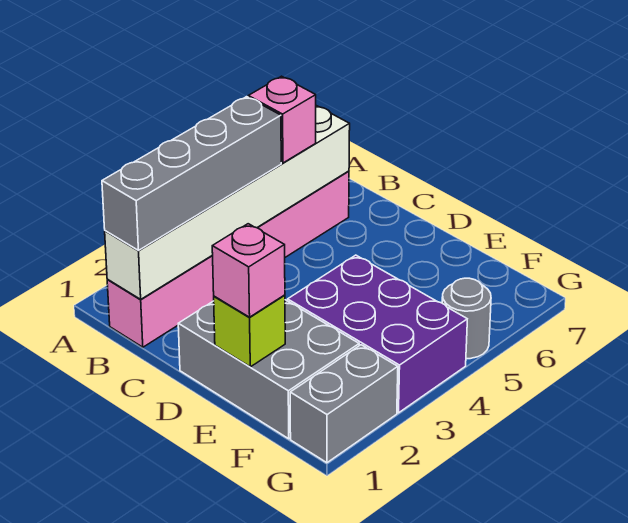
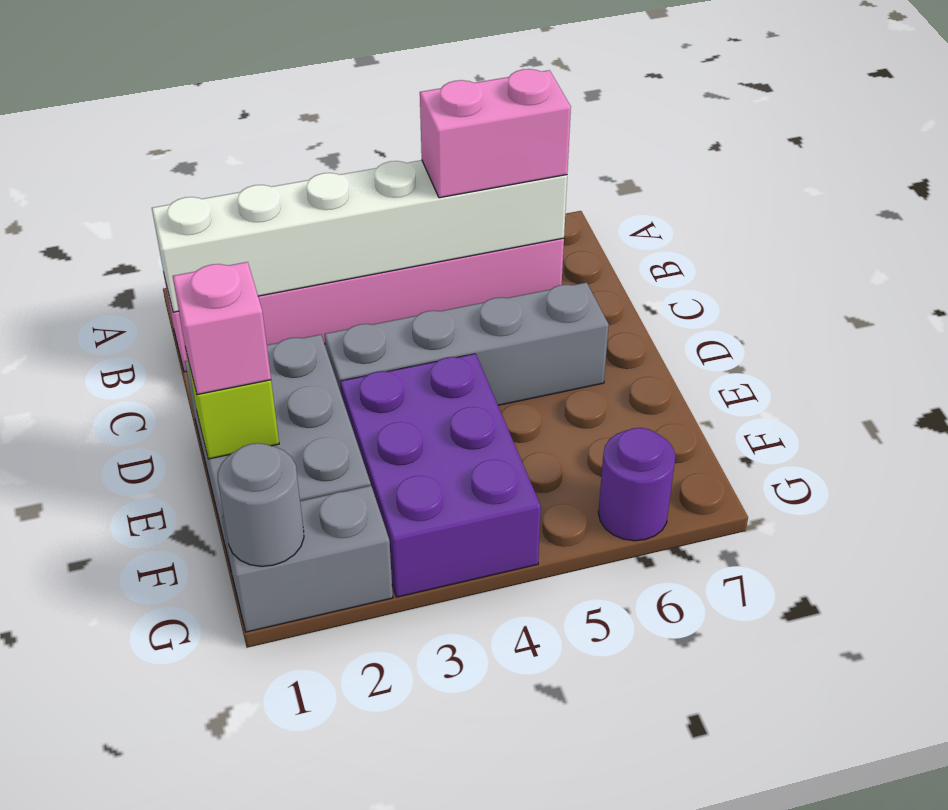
grey 1x4 brick [102,97,281,250] -> grey 1x4 brick moved to [325,282,609,405]
pink 1x1 brick [248,76,316,163] -> pink 1x2 brick [420,69,571,198]
grey 1x1 round brick [442,278,491,359] -> grey 1x1 round brick moved to [218,443,304,566]
none -> purple 1x1 round brick [598,428,675,541]

